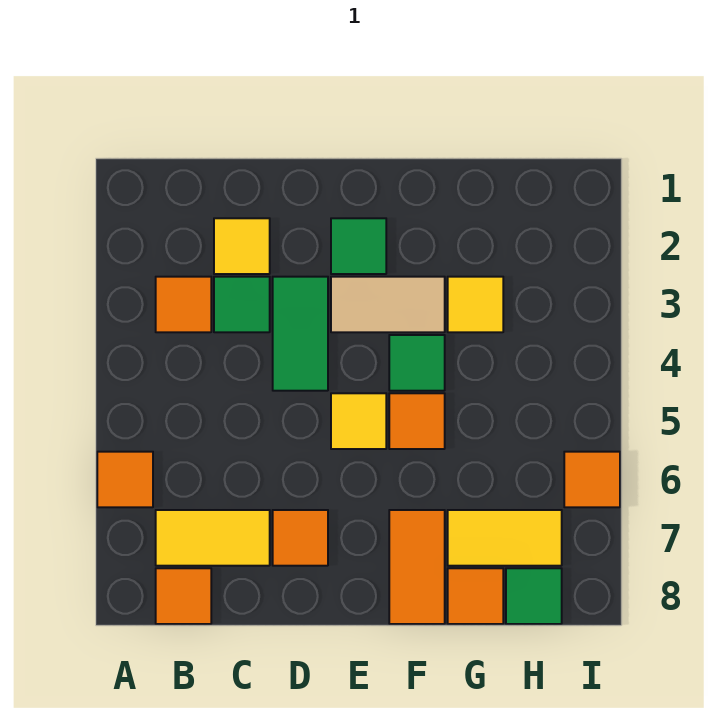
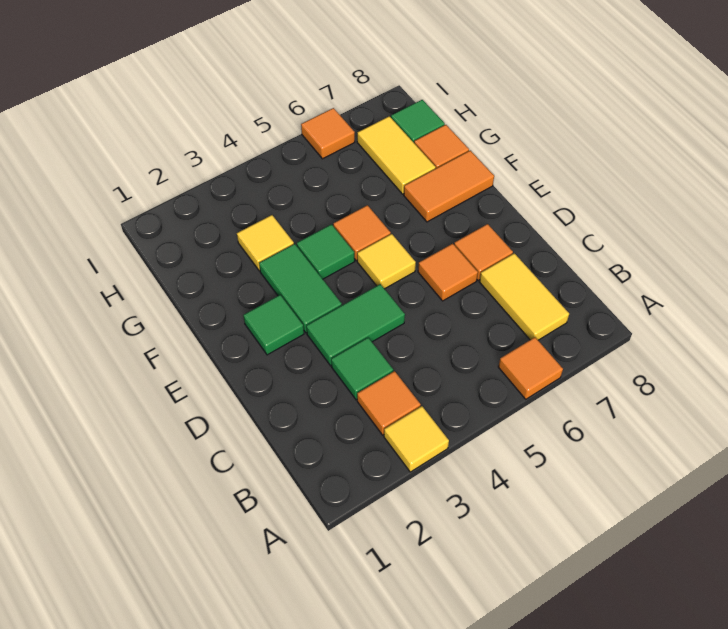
orange 1x1 tile [156,568,211,624] -> orange 1x1 tile moved to [418,244,478,301]
yellow 1x1 tile [214,218,270,274] -> yellow 1x1 tile moved to [384,406,449,472]
tan 1x2 tile [331,277,445,332] -> green 1x2 tile [259,244,342,333]

